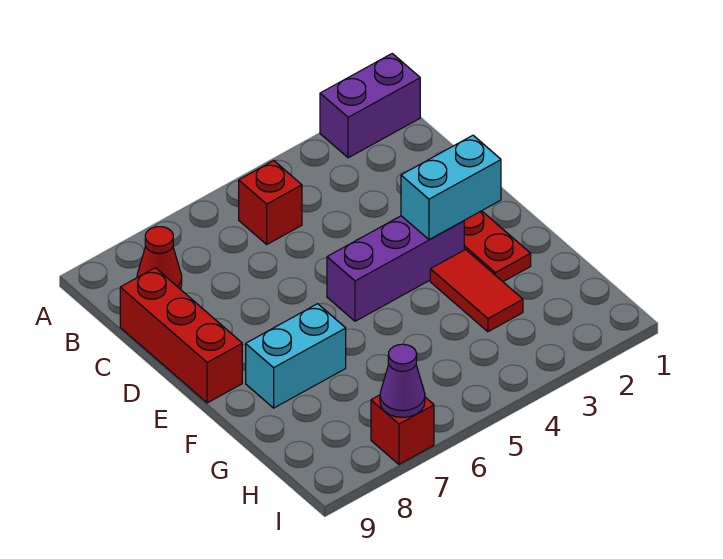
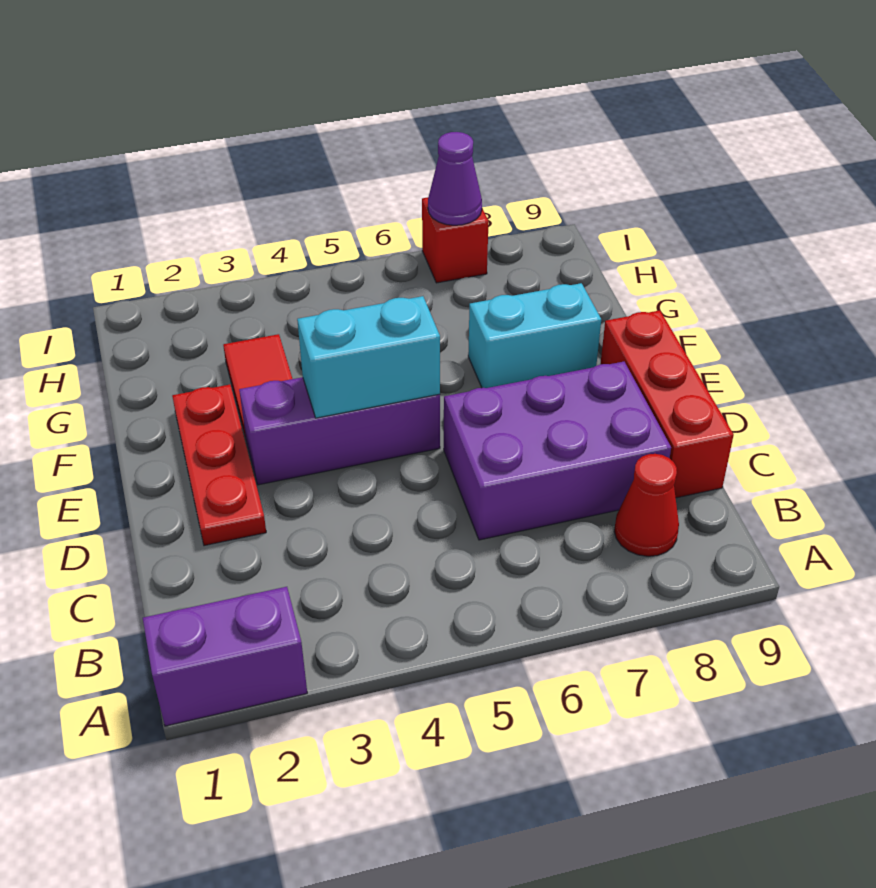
red 1x1 brick [239,161,302,244] -> none
none -> purple 2x3 brick [444,362,671,540]
cyan 1x2 brick [401,135,501,240] -> cyan 1x2 brick moved to [297,296,440,418]

